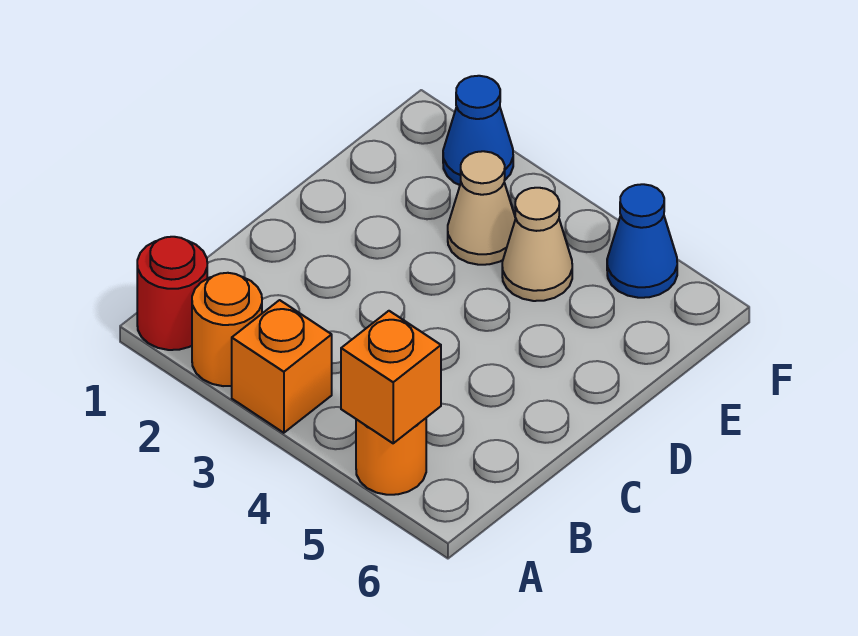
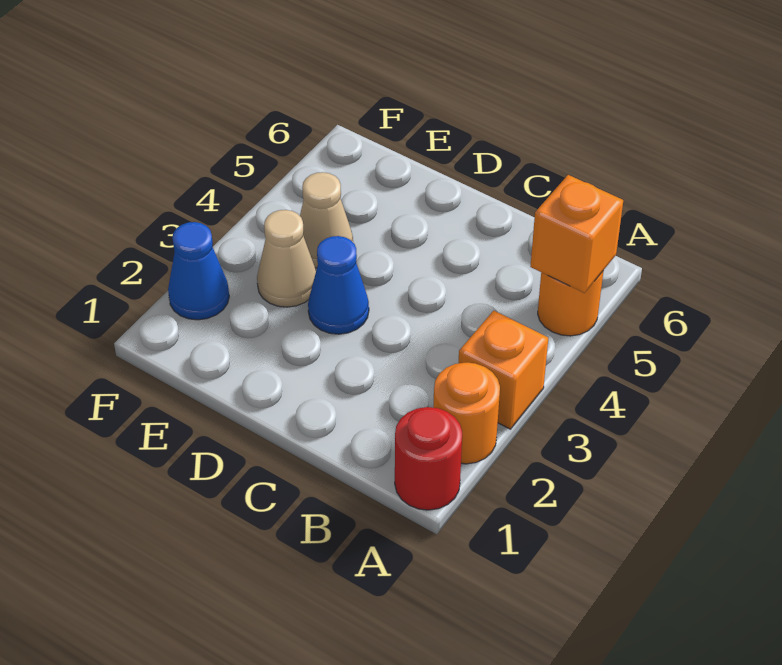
blue 1x1 cone [607,184,677,298] -> blue 1x1 cone moved to [308,236,369,334]

